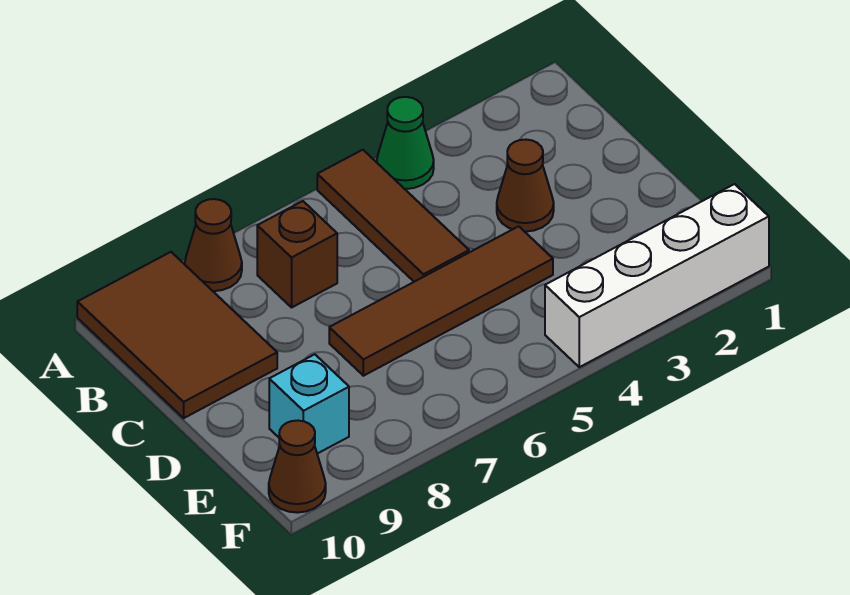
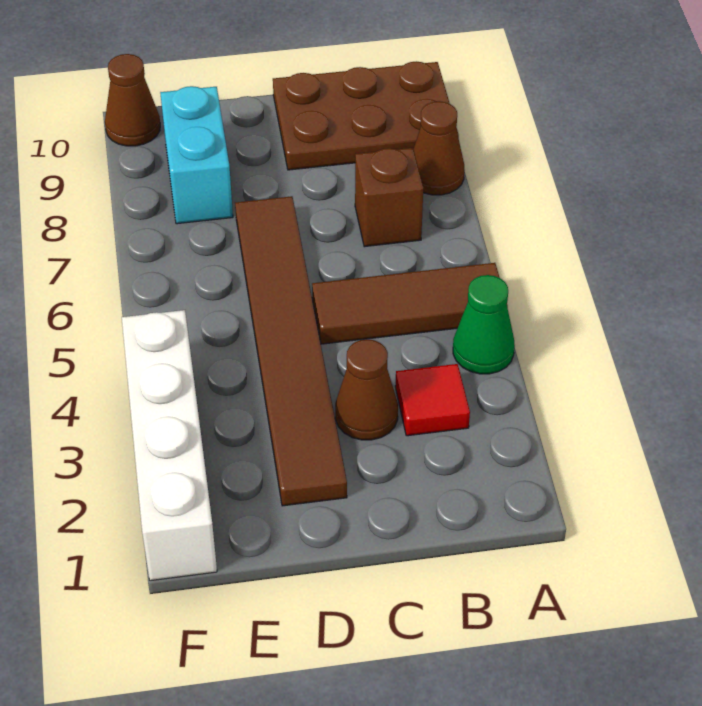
brown 2x3 tile [77,252,277,418] -> brown 2x3 plate [273,61,459,170]
none -> red 1x1 tile [395,364,470,436]
brown 1x4 tile [329,226,553,376] -> brown 1x6 tile [235,196,347,506]
cyan 1x1 brick [269,354,349,454] -> cyan 1x2 brick [160,86,233,224]

